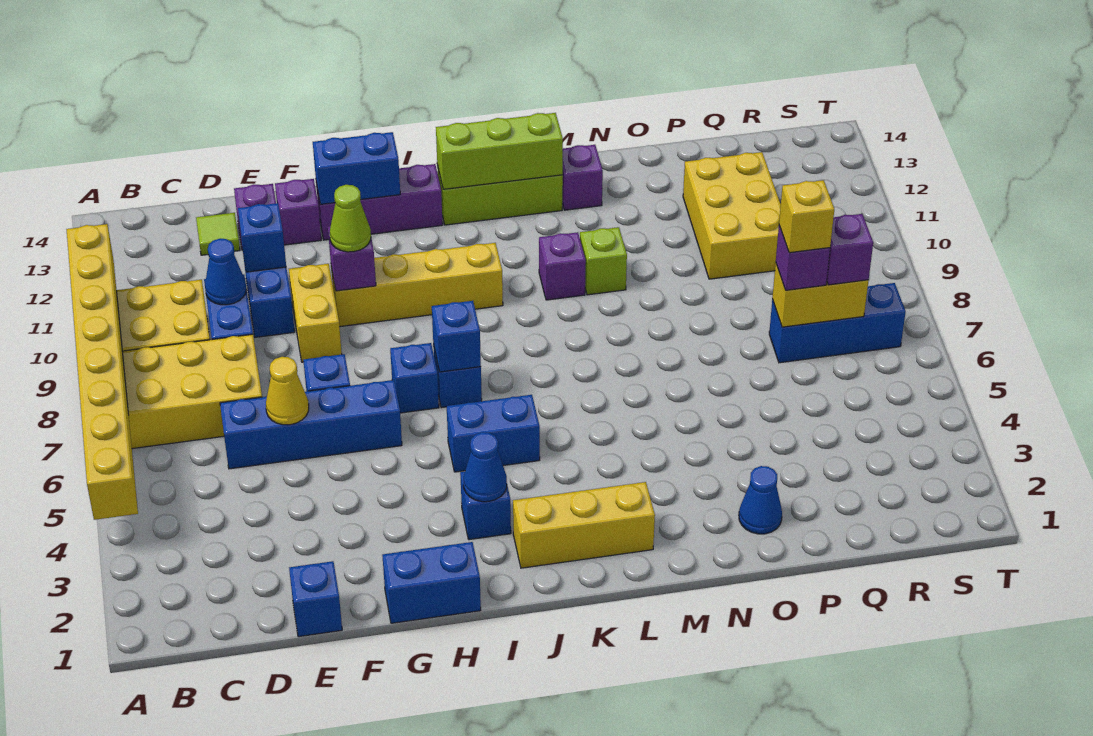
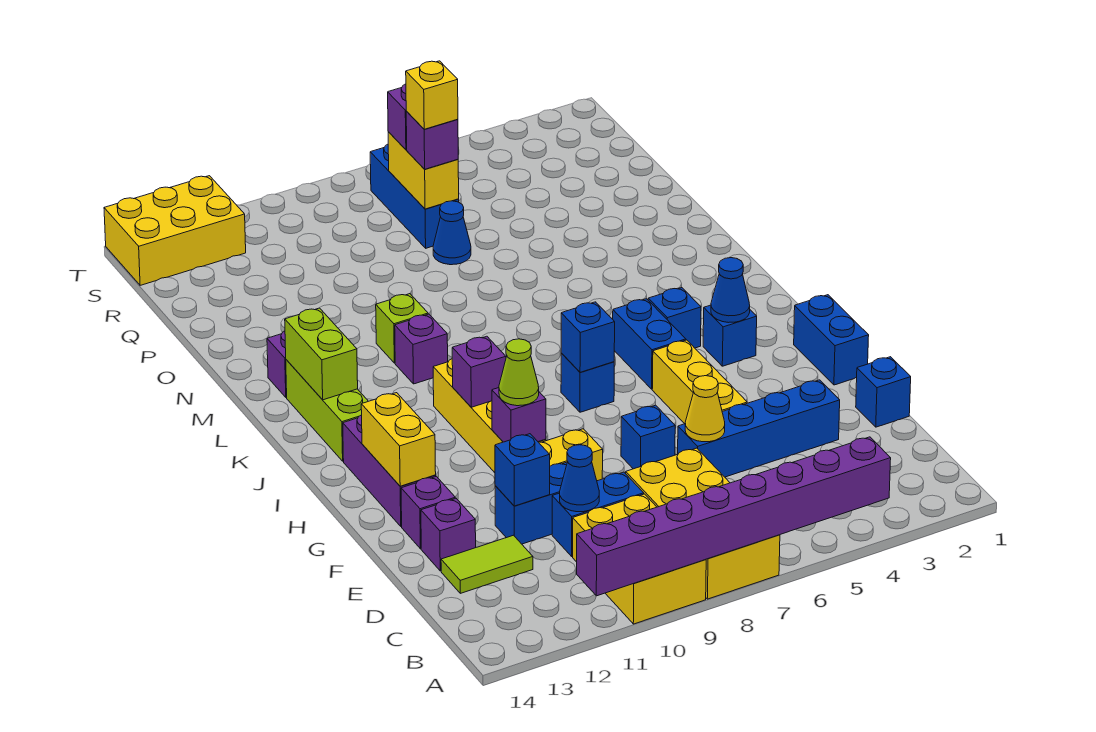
yellow 1x8 brick [66,224,138,520] -> purple 1x8 brick [577,437,891,596]
blue 1x4 brick [220,380,402,469] -> blue 1x4 brick turned to [678,380,840,477]
lime 1x1 tile [196,213,240,255] -> lime 1x2 tile [441,535,533,593]
blue 1x2 brick [313,132,400,204] -> yellow 1x2 brick [361,393,436,486]
blue 1x1 brick [390,343,439,413] -> blue 1x1 brick moved to [648,288,701,348]
none -> purple 1x1 brick [452,336,506,407]
yellow 1x3 brick [513,482,655,568] -> yellow 1x3 brick moved to [652,340,747,424]
lime 1x3 brick [436,113,563,189] -> lime 1x2 brick [285,308,358,400]
blue 1x1 cone [739,466,782,534] -> blue 1x1 cone moved to [433,201,471,265]
yellow 2x3 brick [683,152,781,279] -> yellow 2x3 brick moved to [104,176,246,285]

